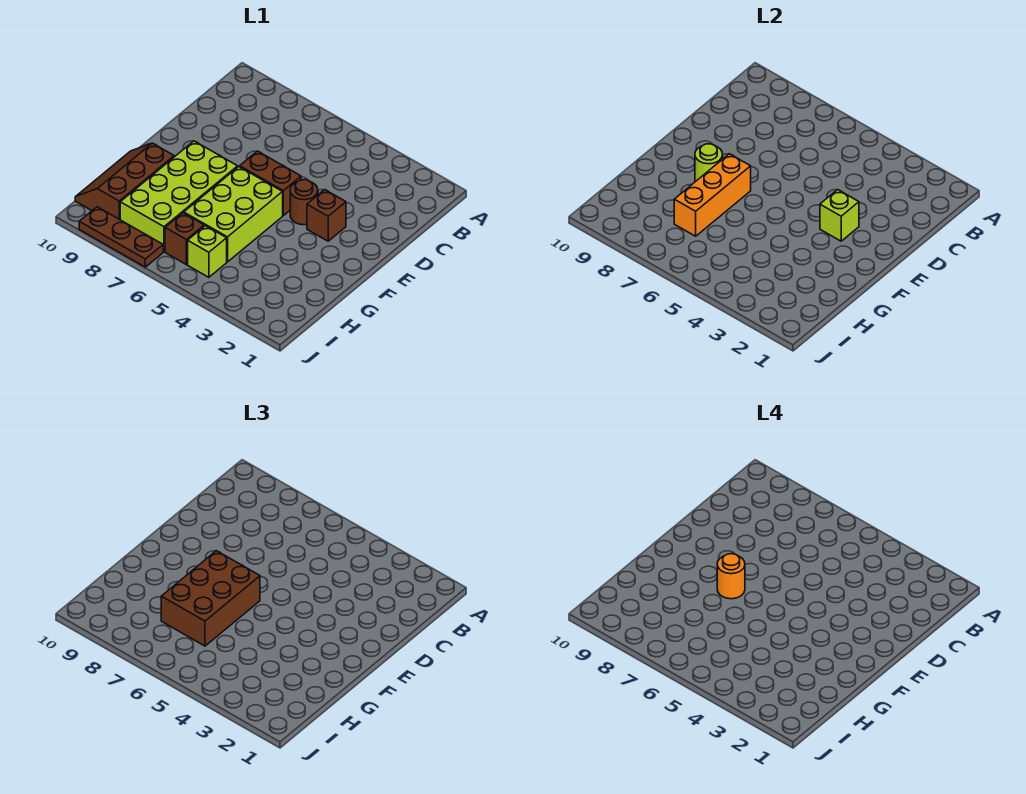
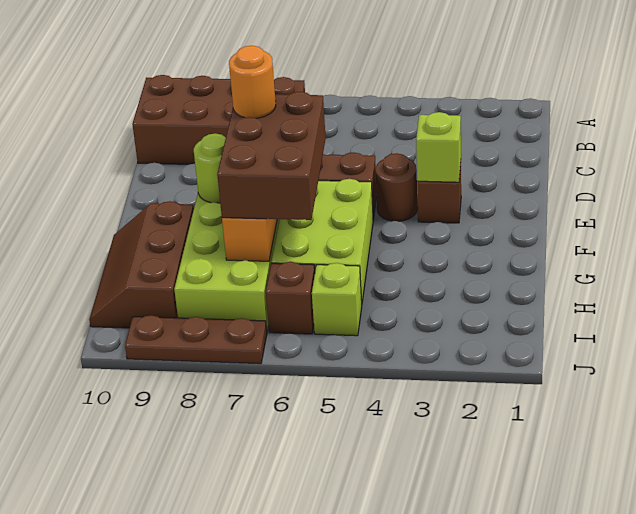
none -> brown 2x4 brick [132,75,305,164]

